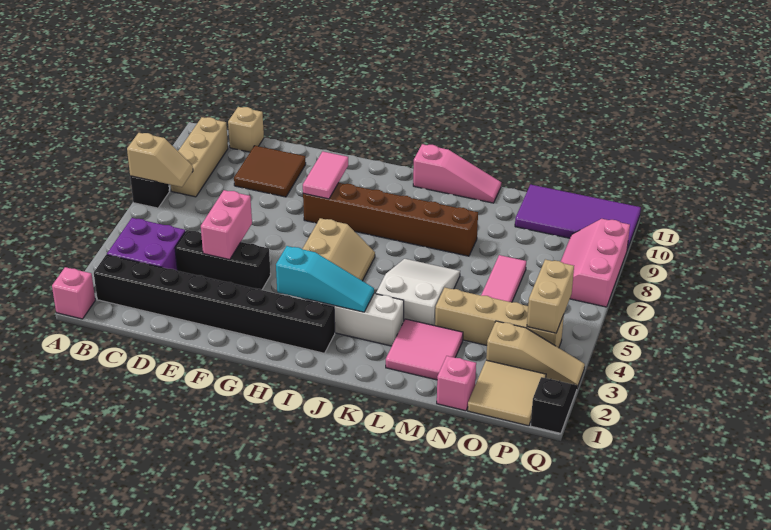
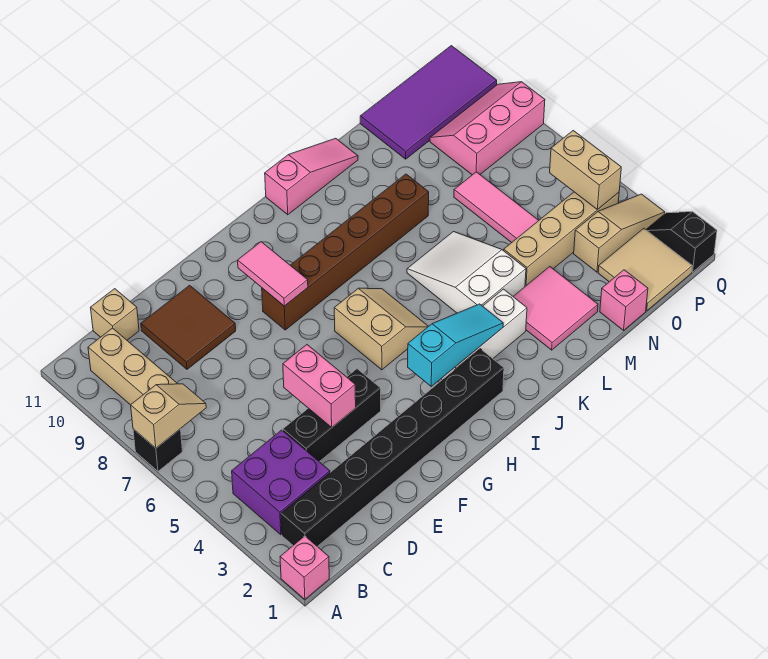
pink 2x3 slope [561,219,630,307] -> pink 2x3 slope turned to [430,82,545,175]

